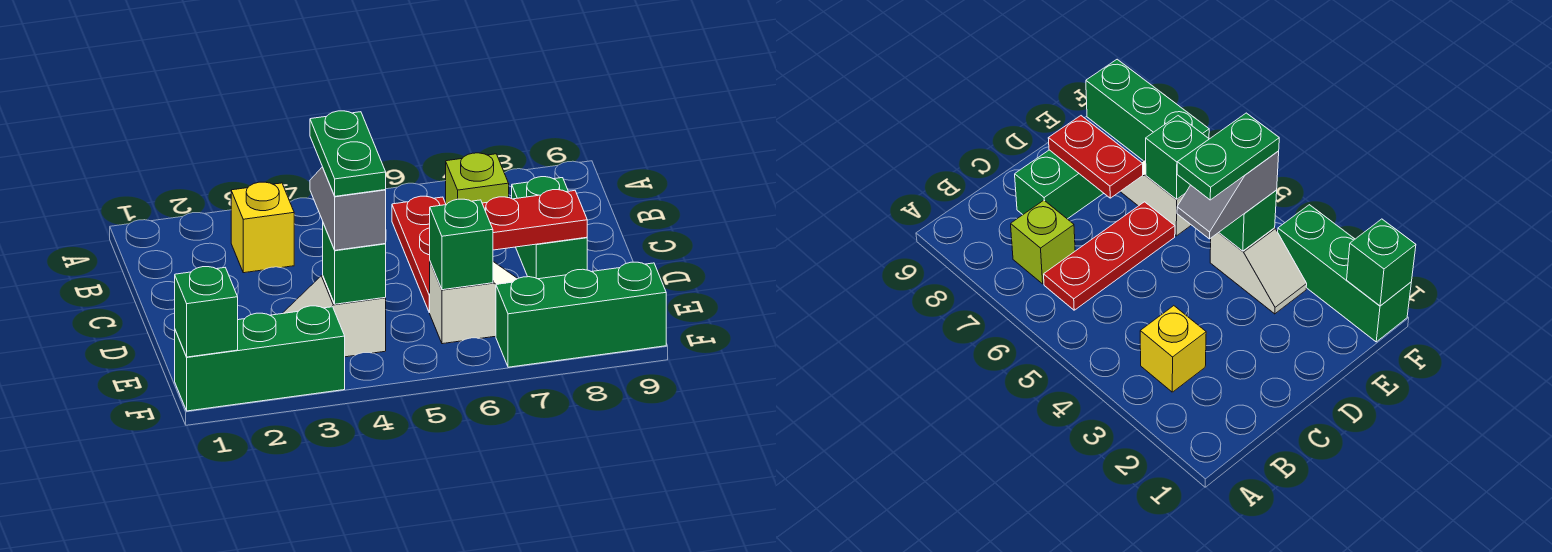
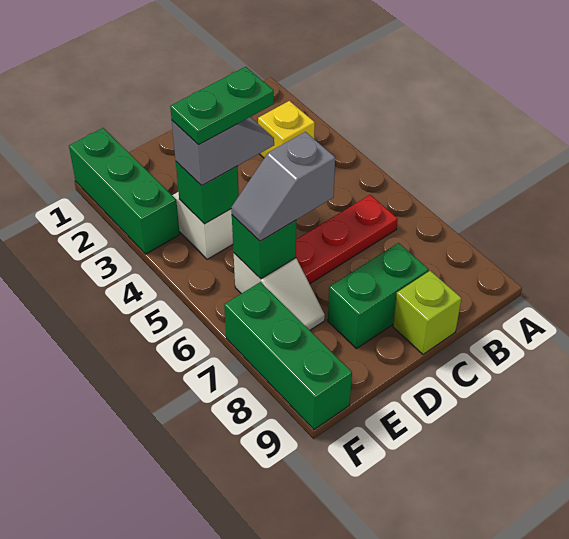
lime 1x1 brick [446,153,509,205] -> lime 1x1 brick moved to [393,271,462,354]
none -> grey 1x2 slope [231,132,335,241]
red 1x2 plate [482,190,587,250] -> none
green 1x1 brick [175,267,238,357] -> none

